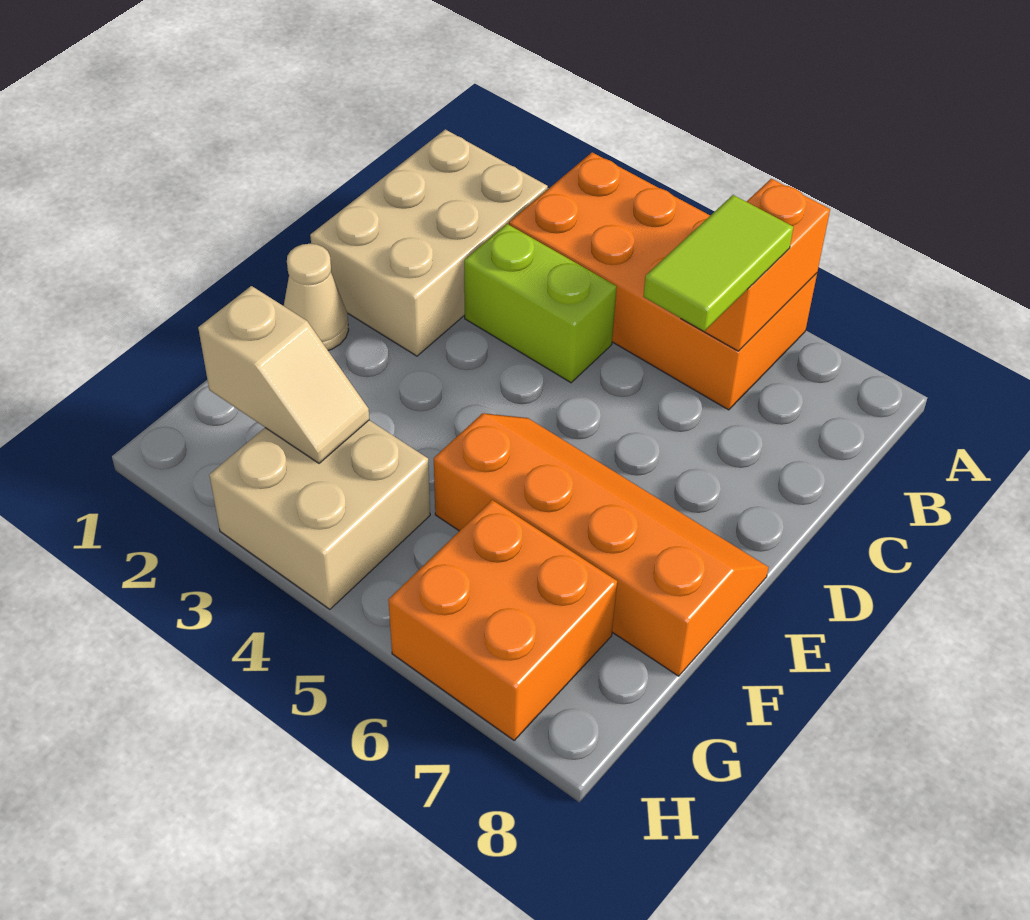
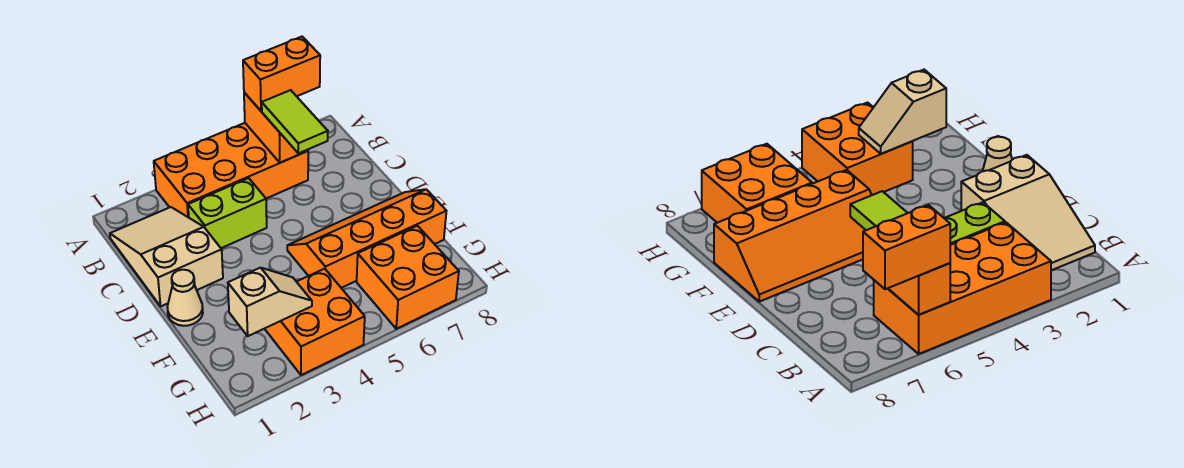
none -> orange 1x2 brick [243,37,320,111]
tan 2x3 brick [310,129,548,356] -> tan 2x3 slope [110,207,223,306]
tan 2x2 brick [209,420,430,609] -> orange 2x2 brick [265,269,365,375]

